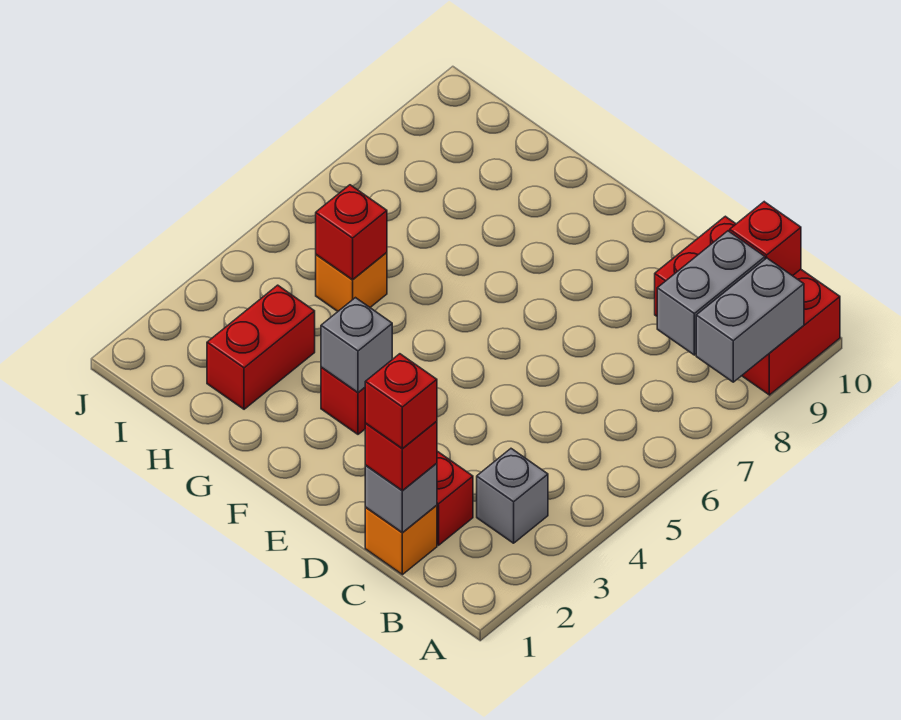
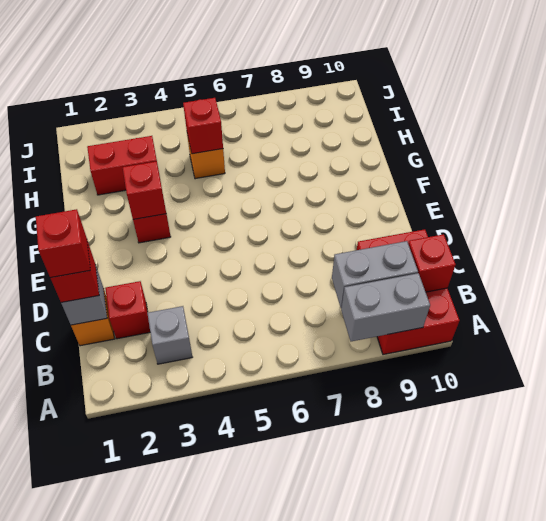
grey 1x1 brick [321,298,392,392] -> red 1x1 brick [123,161,166,219]

